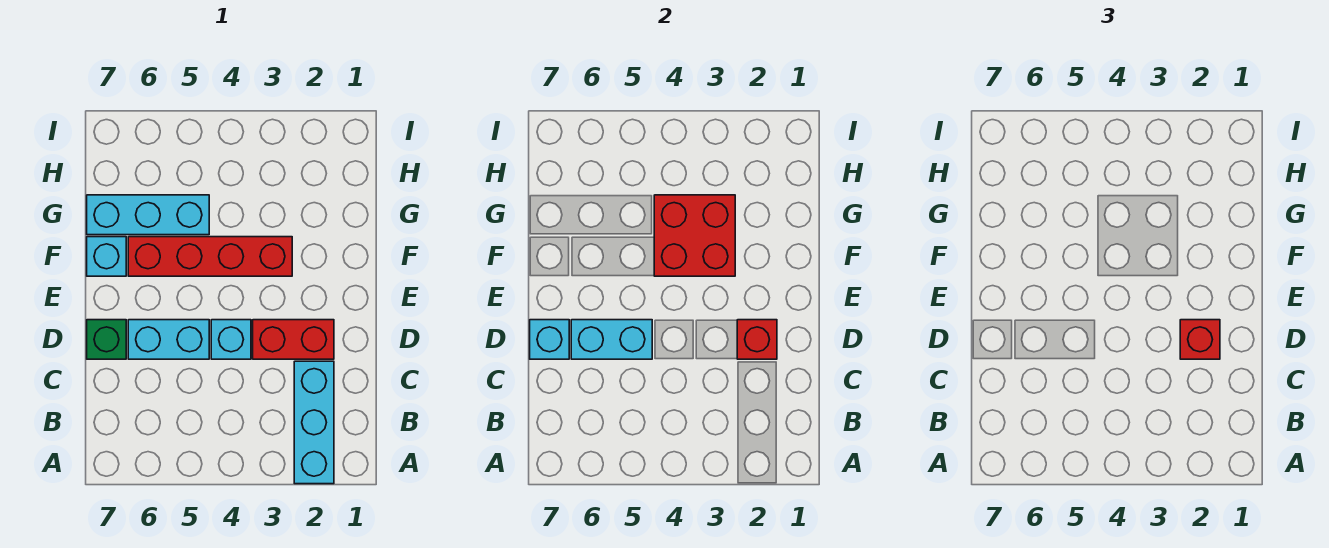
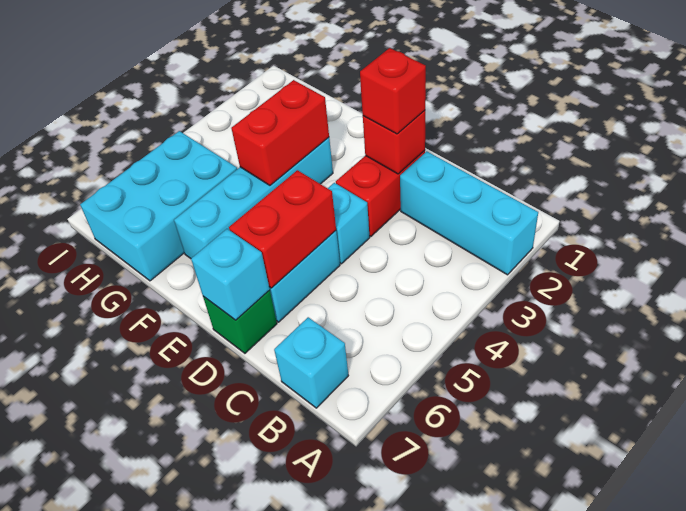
cyan 1x2 brick [571,320,652,359] -> red 1x2 brick [229,170,336,288]
red 1x4 brick [128,237,292,276] -> cyan 1x4 brick [174,137,333,259]
red 2x2 brick [654,195,735,276] -> red 1x2 brick [231,80,329,185]
cyan 1x1 brick [87,237,126,276] -> cyan 1x1 brick moved to [274,317,348,408]
cyan 1x3 brick [87,195,209,235] -> cyan 2x3 brick [80,131,237,281]

